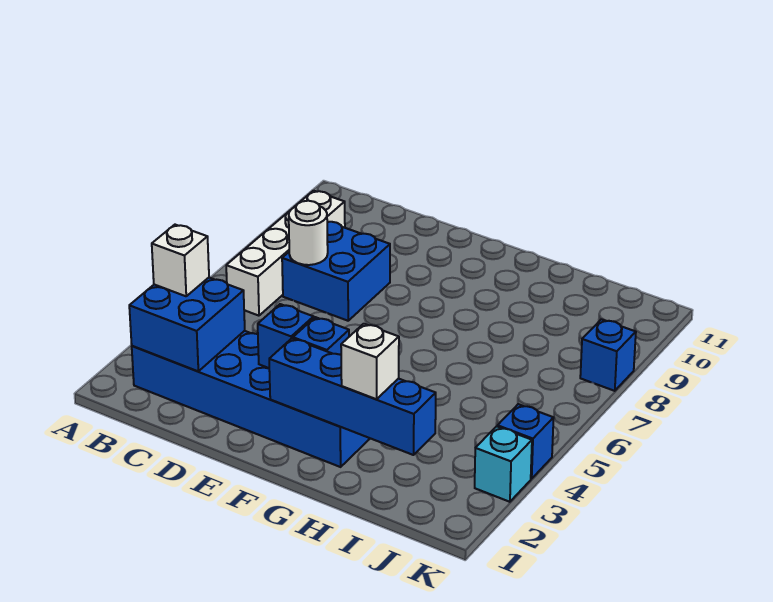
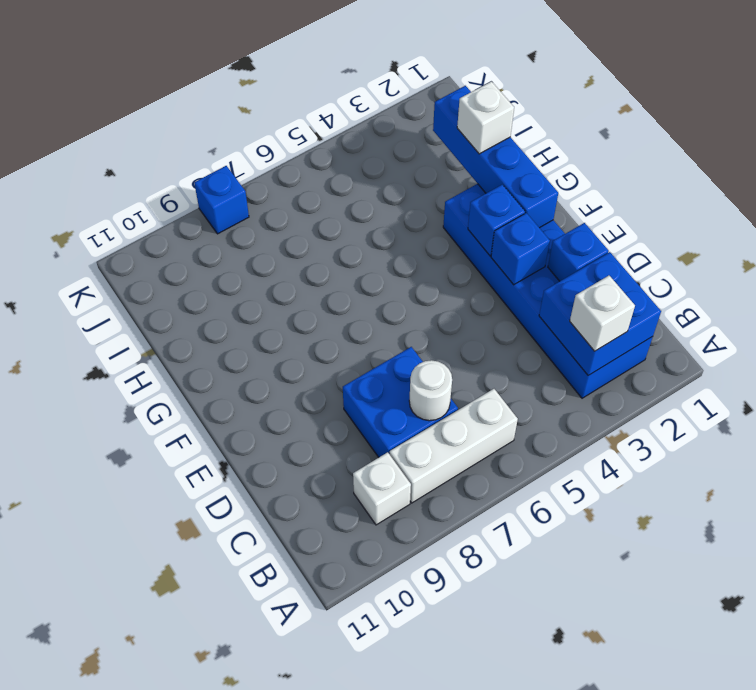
cyan 1x1 brick [475,426,532,502] -> none
blue 1x1 brick [497,404,554,479] -> blue 1x1 brick moved to [548,223,609,281]

